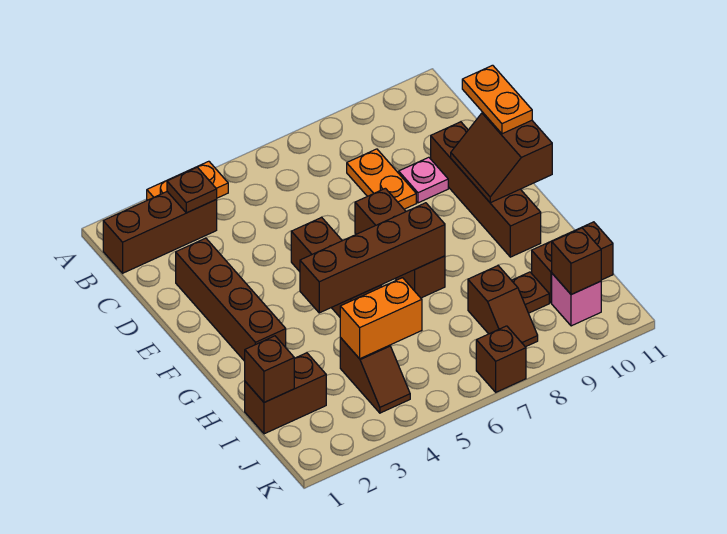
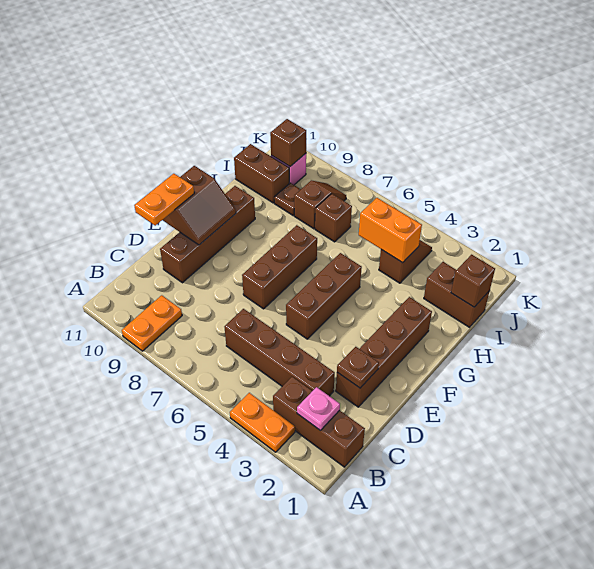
brown 1x1 plate [167,167,217,213] -> brown 1x1 plate moved to [337,347,379,388]
orange 1x2 plate [347,149,416,209] -> orange 1x2 plate moved to [122,295,182,351]
pink 1x1 plate [399,157,448,203] -> pink 1x1 plate moved to [297,387,340,431]
brown 1x4 brick [300,203,445,313] -> brown 1x4 brick moved to [225,309,335,396]
brown 1x1 brick [476,326,526,392] -> brown 1x1 brick moved to [315,194,352,242]

